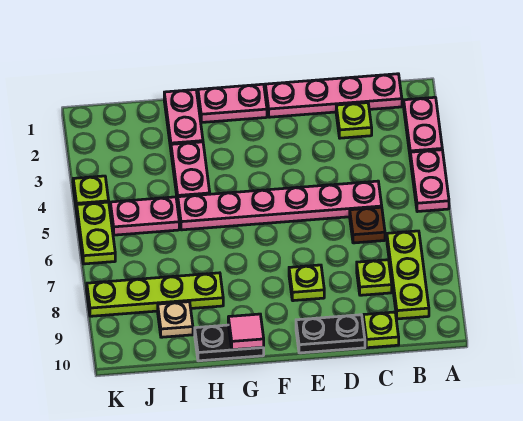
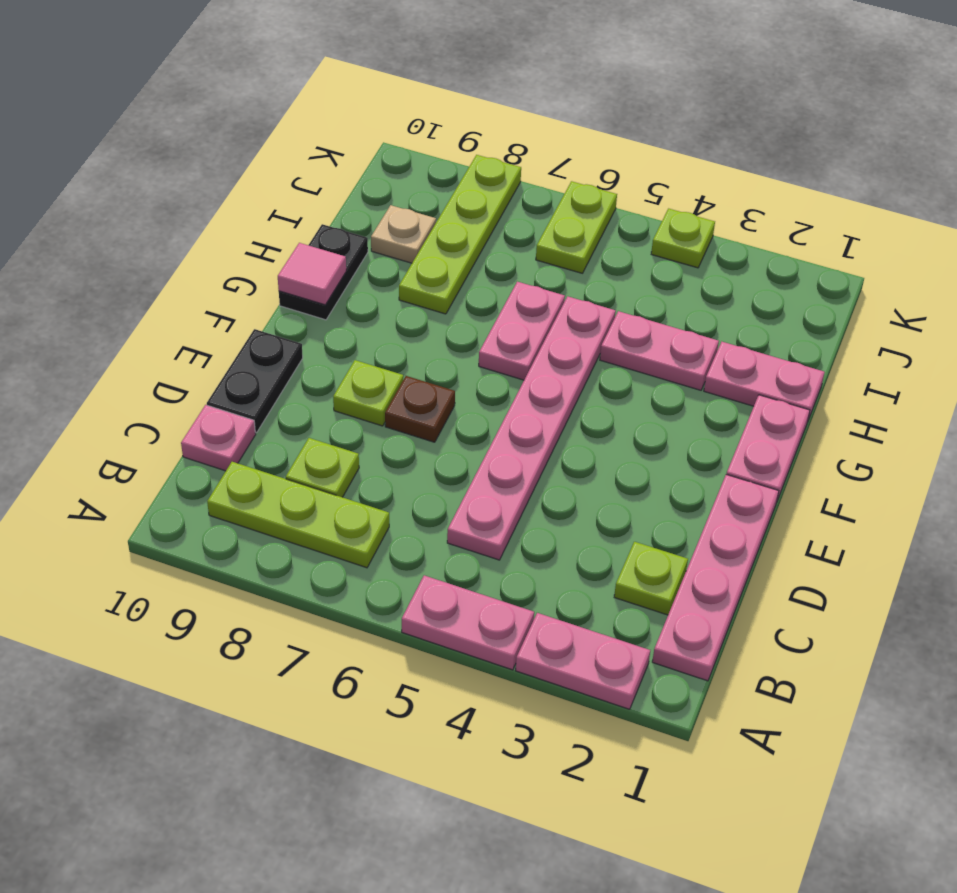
brown 1x1 plate [350,207,385,243] -> brown 1x1 plate moved to [385,376,455,442]
lime 1x1 plate [363,312,399,348] -> pink 1x1 plate [181,405,256,471]
pink 1x2 plate [110,197,179,235] -> pink 1x2 plate moved to [479,282,565,380]
lime 1x2 plate [77,202,115,264] -> lime 1x2 plate turned to [536,181,617,273]

